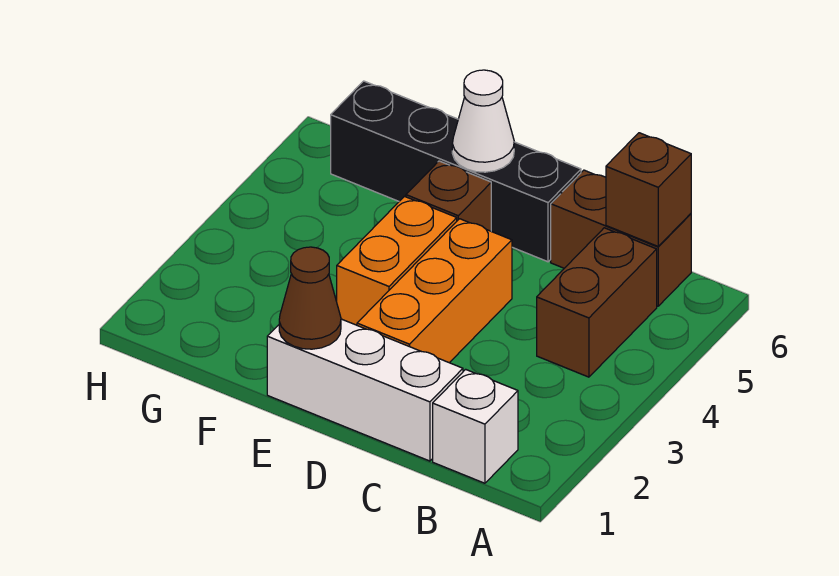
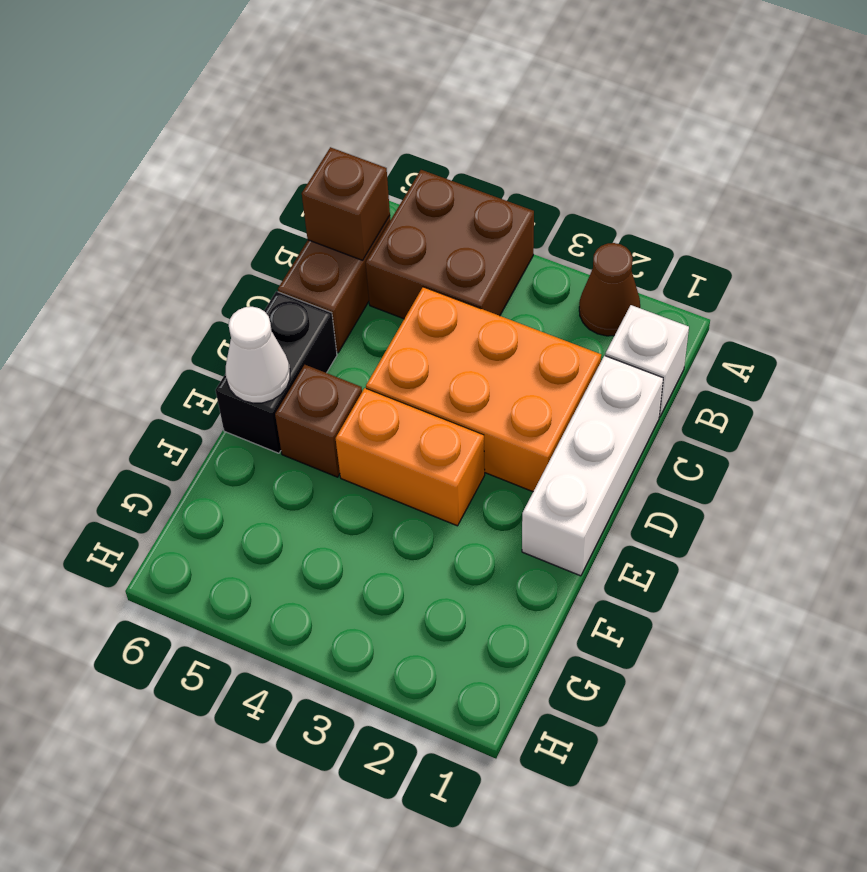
brown 1x2 brick [537,228,657,377] -> brown 2x2 brick [366,170,534,319]
orange 1x3 brick [357,219,512,363] -> orange 2x3 brick [366,287,601,492]
black 1x4 brick [331,81,581,262] -> black 1x2 brick [216,291,337,453]
brown 1x1 cone [279,247,341,349] -> brown 1x1 cone moved to [579,243,640,336]

